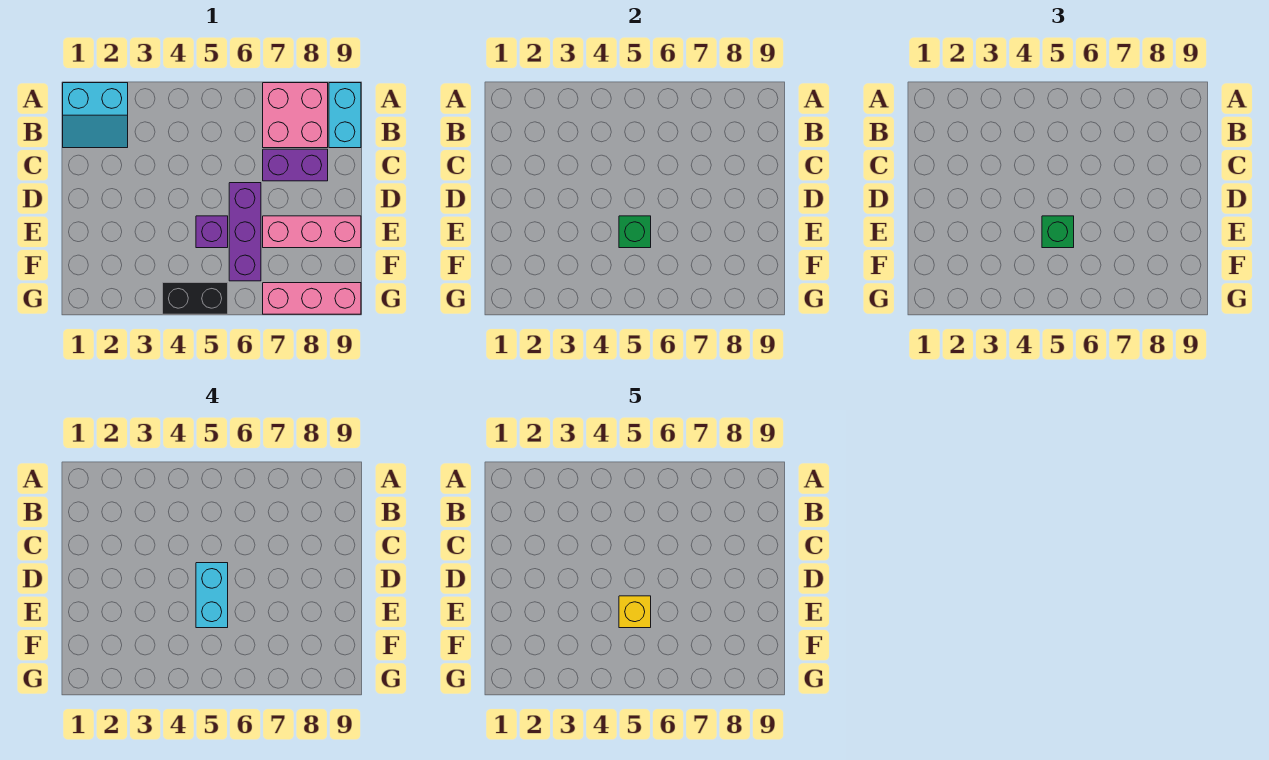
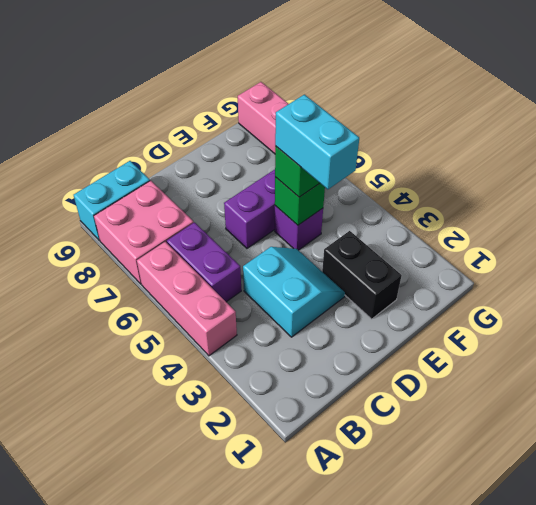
cyan 2x2 slope [63,83,128,148] -> cyan 2x2 slope moved to [243,247,345,337]
purple 1x2 brick [263,149,328,181] -> purple 1x2 brick moved to [167,222,241,302]
cyan 1x2 brick [196,563,228,628] -> cyan 1x2 brick turned to [275,95,359,189]
yellow 1x1 brick [619,596,651,628] -> none
pink 1x3 brick [263,216,361,248] -> pink 1x3 brick moved to [137,242,237,356]
black 1x2 brick [163,283,228,314] -> black 1x2 brick moved to [322,231,402,319]

